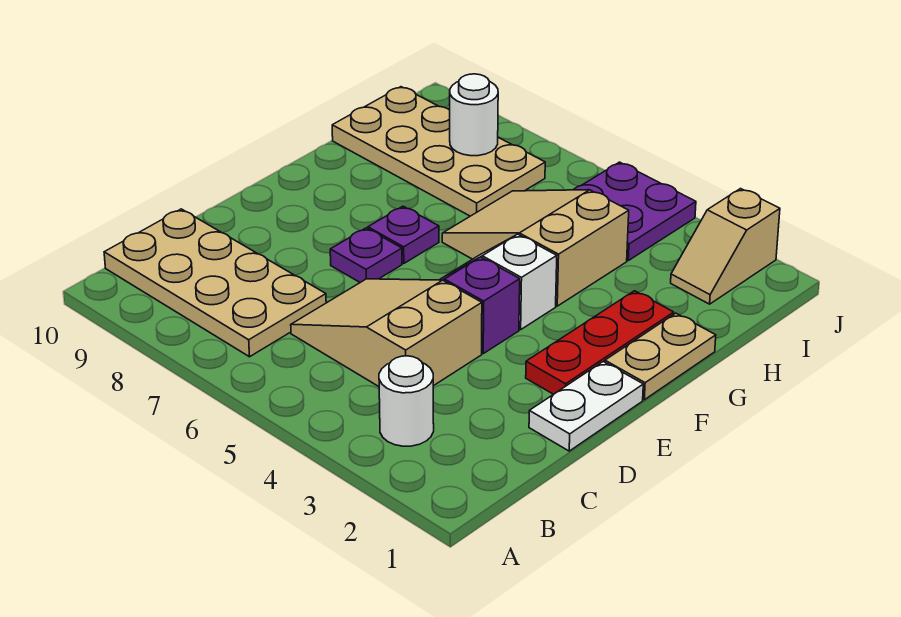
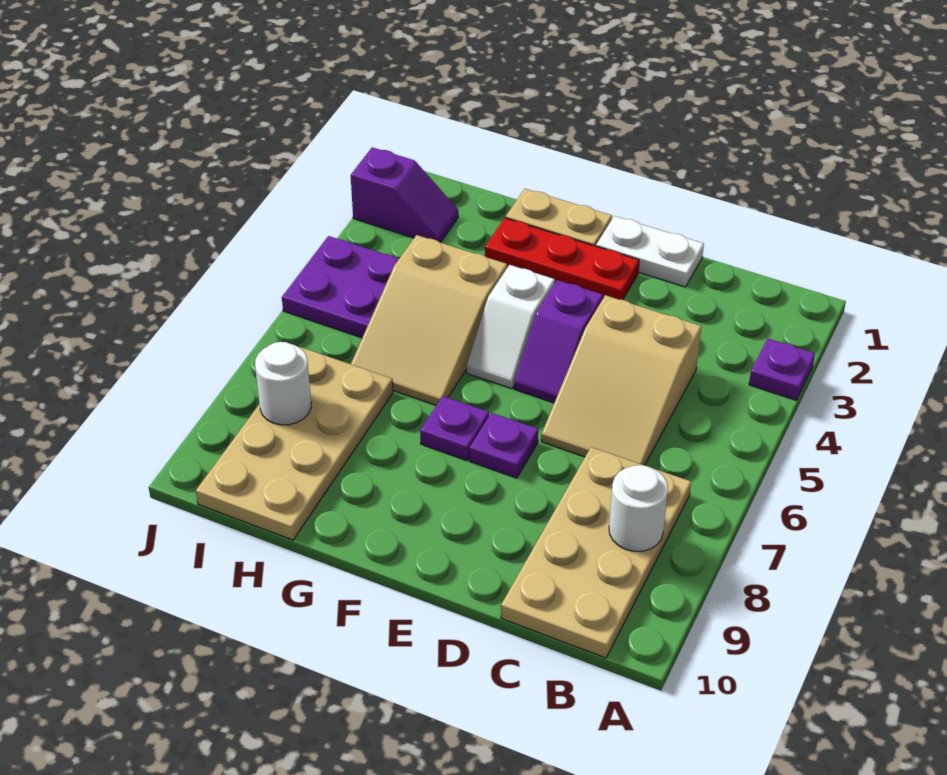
none -> purple 1x1 plate [749,339,815,400]
white 1x1 round brick [379,356,434,446] -> white 1x1 round brick moved to [609,465,668,551]
tan 1x2 slope [671,189,780,304] -> purple 1x2 slope [351,147,458,243]

